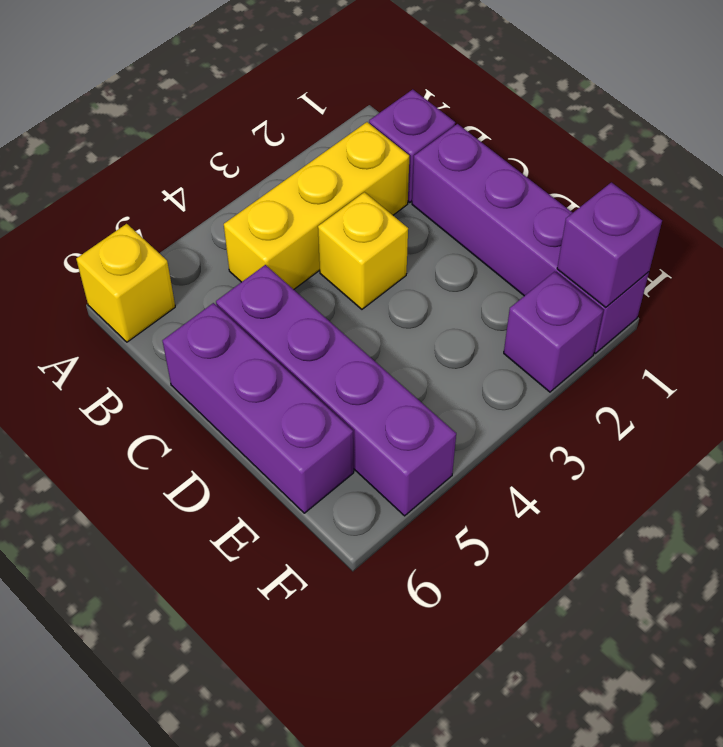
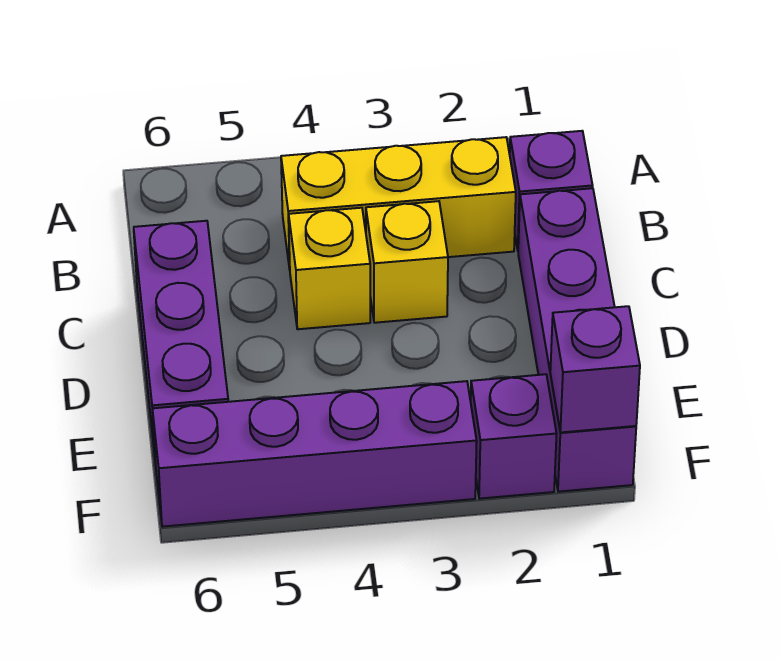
yellow 1x1 brick [76,224,175,342] -> yellow 1x1 brick moved to [289,208,370,329]
purple 1x4 brick [216,265,456,516] -> purple 1x4 brick turned to [152,381,477,527]

